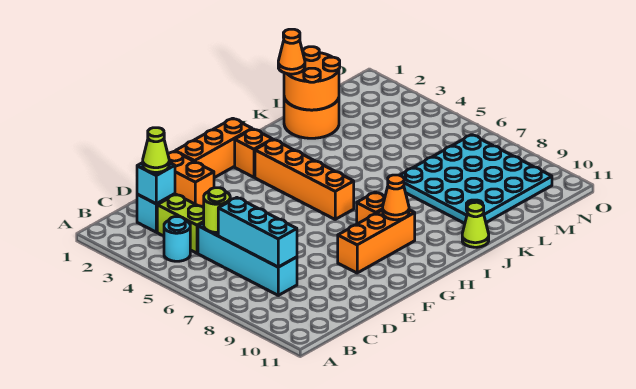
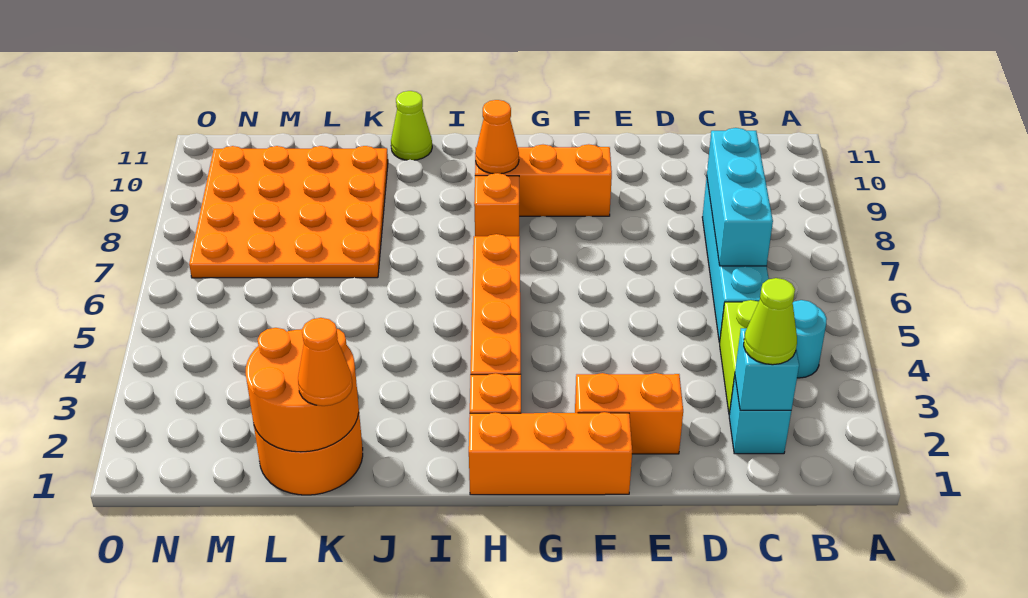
lime 1x1 round brick [204,188,230,232] -> none
orange 1x2 brick [168,151,214,207] -> orange 1x2 brick turned to [575,373,683,454]
cyan 4x4 plate [400,135,552,223] -> orange 4x4 plate [189,146,388,278]

